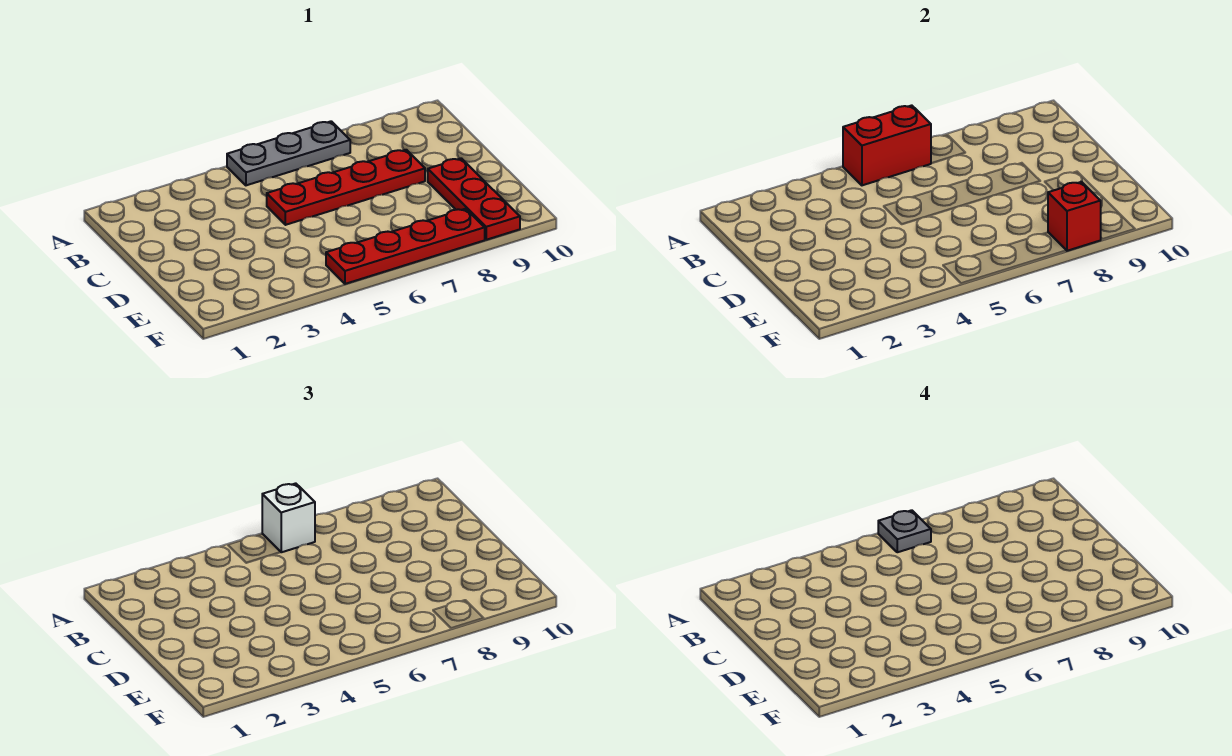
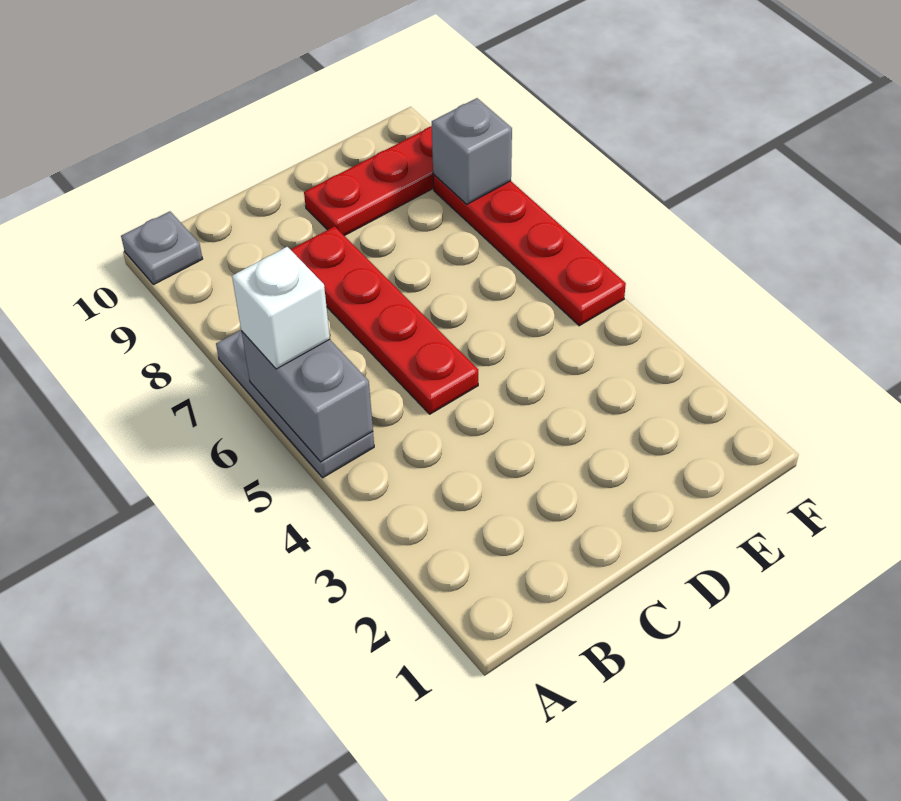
red 1x2 brick [843,105,931,185] -> grey 1x2 brick [241,331,373,462]
grey 1x1 plate [878,510,931,552] -> grey 1x1 plate moved to [121,211,202,285]
red 1x1 brick [1048,182,1101,251] -> grey 1x1 brick [432,98,512,204]

